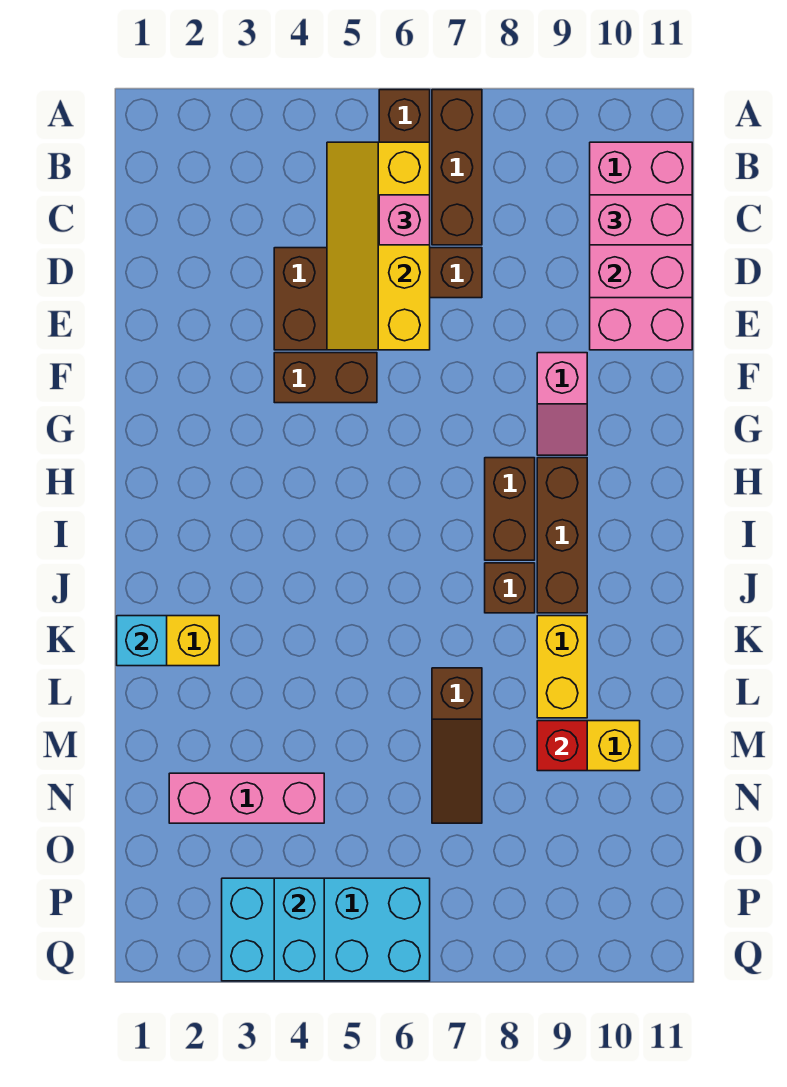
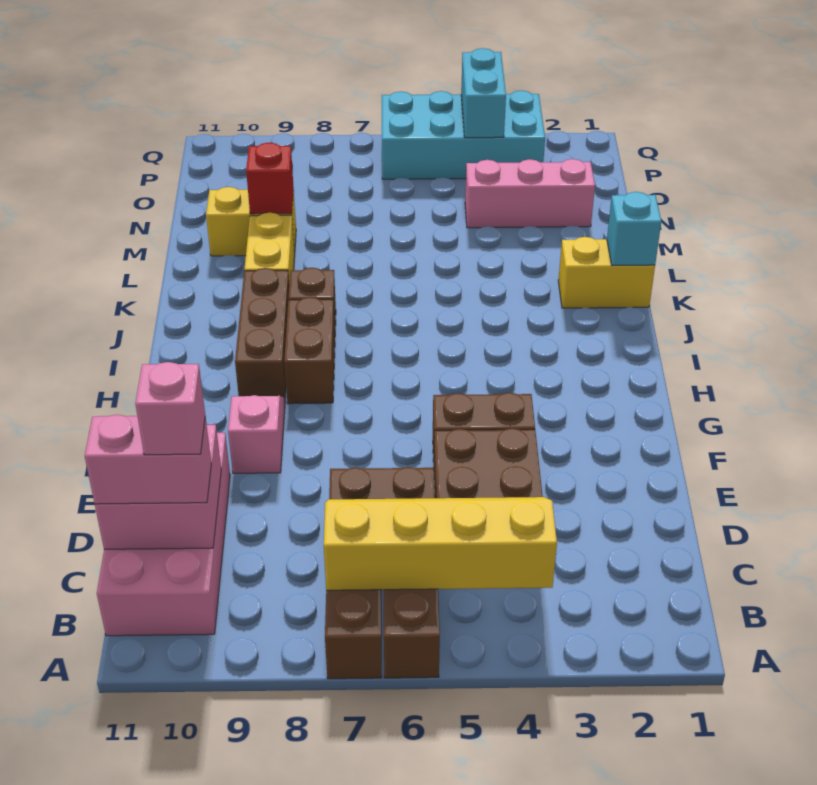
yellow 2x4 slope [327,142,430,350] -> yellow 2x4 slope turned to [324,497,557,590]
pink 1x1 brick [379,195,430,245] -> pink 1x1 brick moved to [135,362,205,455]
brown 1x3 slope [432,668,482,823] -> none

